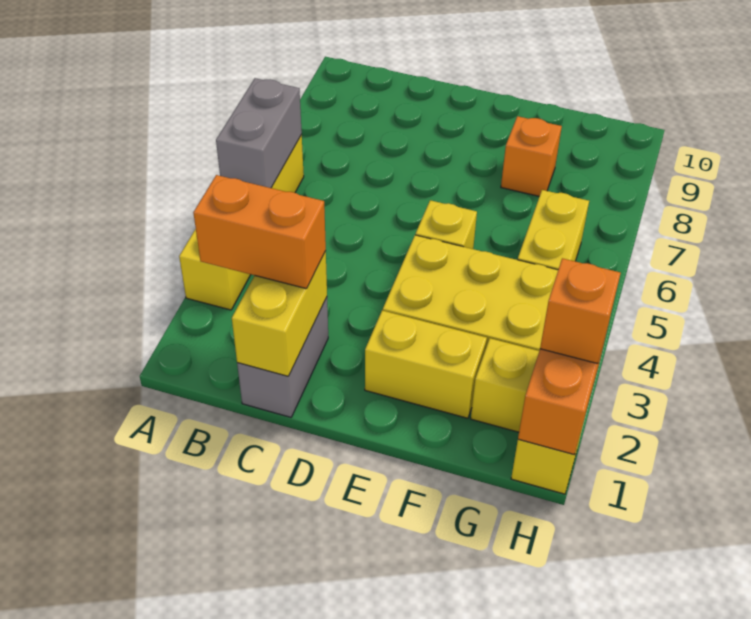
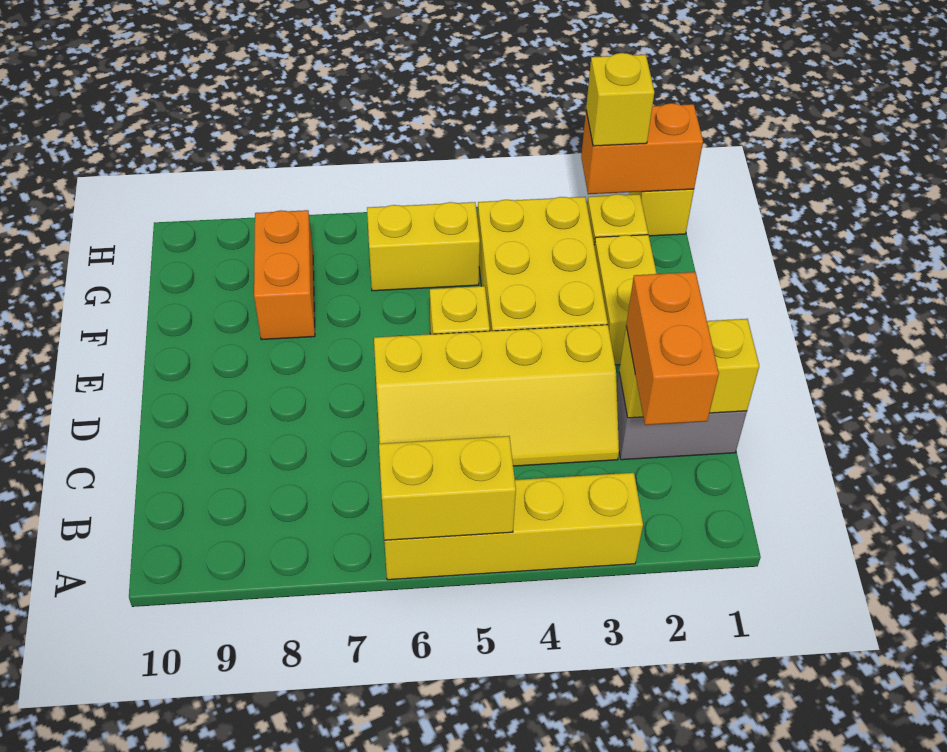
grey 1x2 brick [216,78,302,188] -> yellow 1x2 brick [379,436,516,540]
none -> yellow 2x4 slope [374,325,619,466]
orange 1x1 brick [501,116,562,196] -> orange 1x2 brick [254,210,315,340]
orange 1x1 brick [540,258,621,364] -> yellow 1x1 brick [586,53,654,146]

